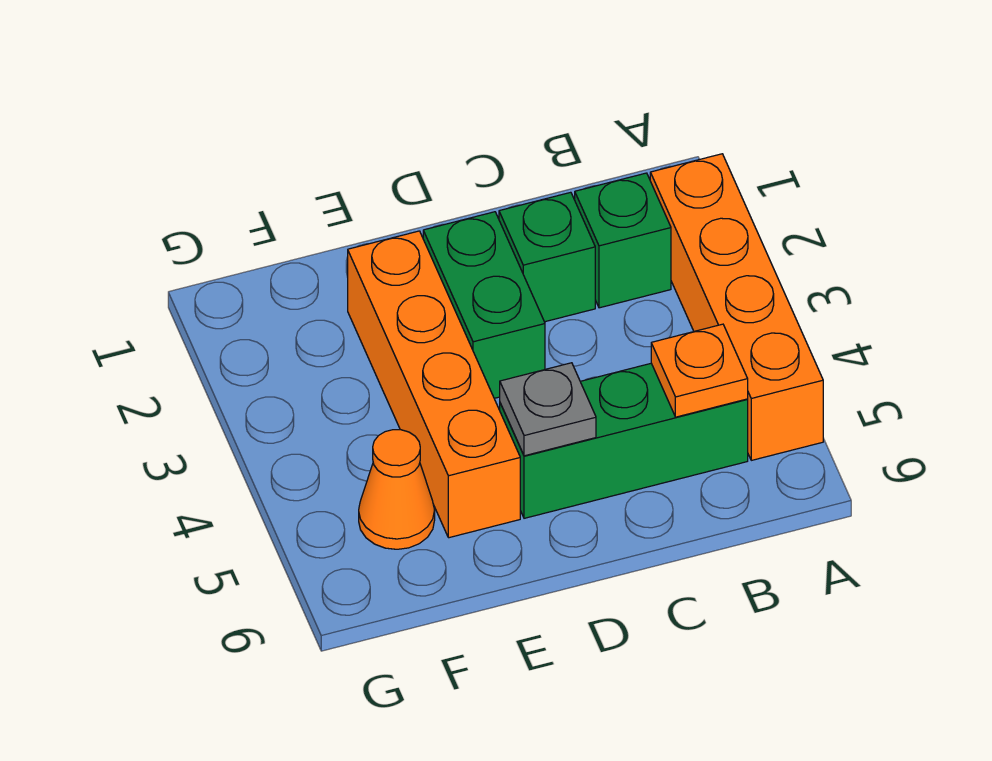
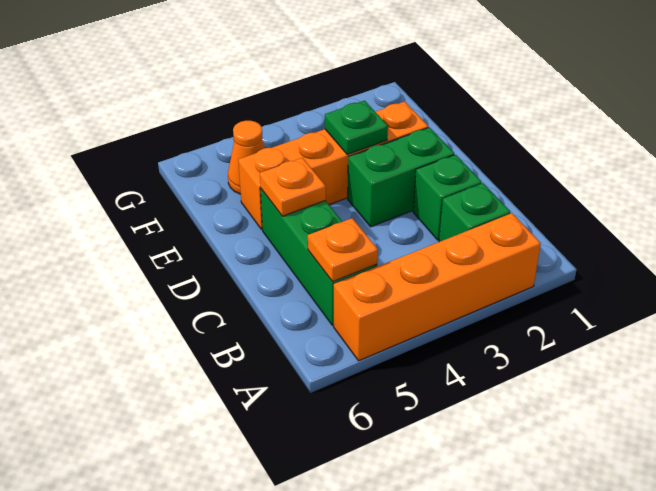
grey 1x1 plate [500,363,596,456] -> orange 1x1 plate [260,158,326,216]
none -> green 1x1 plate [325,101,388,155]

